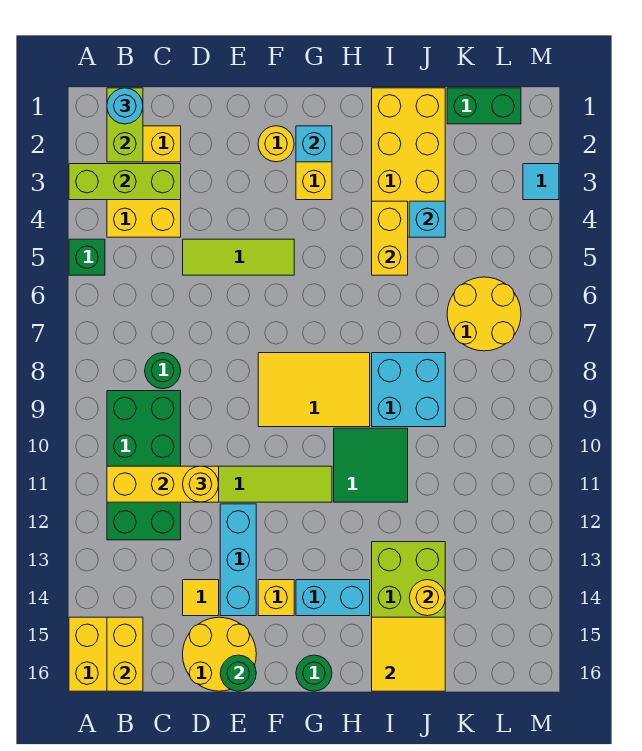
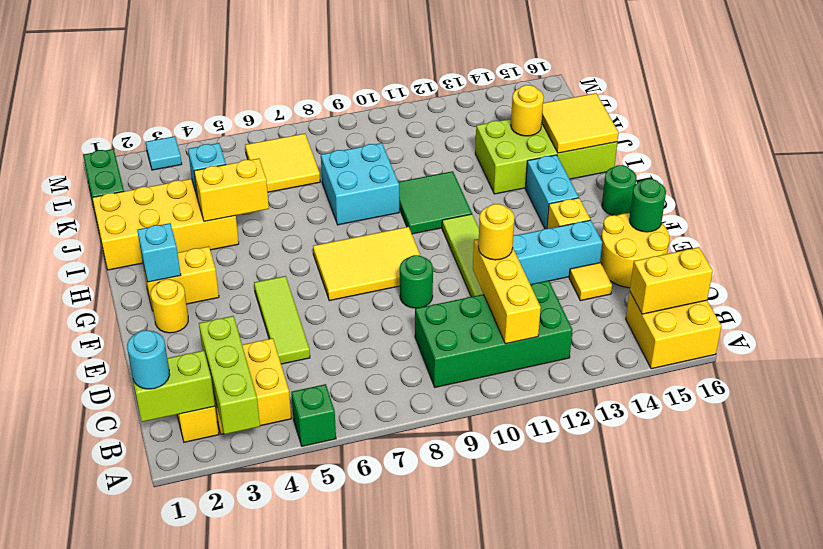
green 1x1 round brick [145,353,181,389] -> green 1x1 round brick moved to [400,255,433,308]
yellow 2x3 tile [258,353,370,427] -> yellow 2x3 tile turned to [313,227,421,301]
yellow 2x2 round brick [447,277,521,351] -> yellow 2x2 tile [245,134,320,192]

